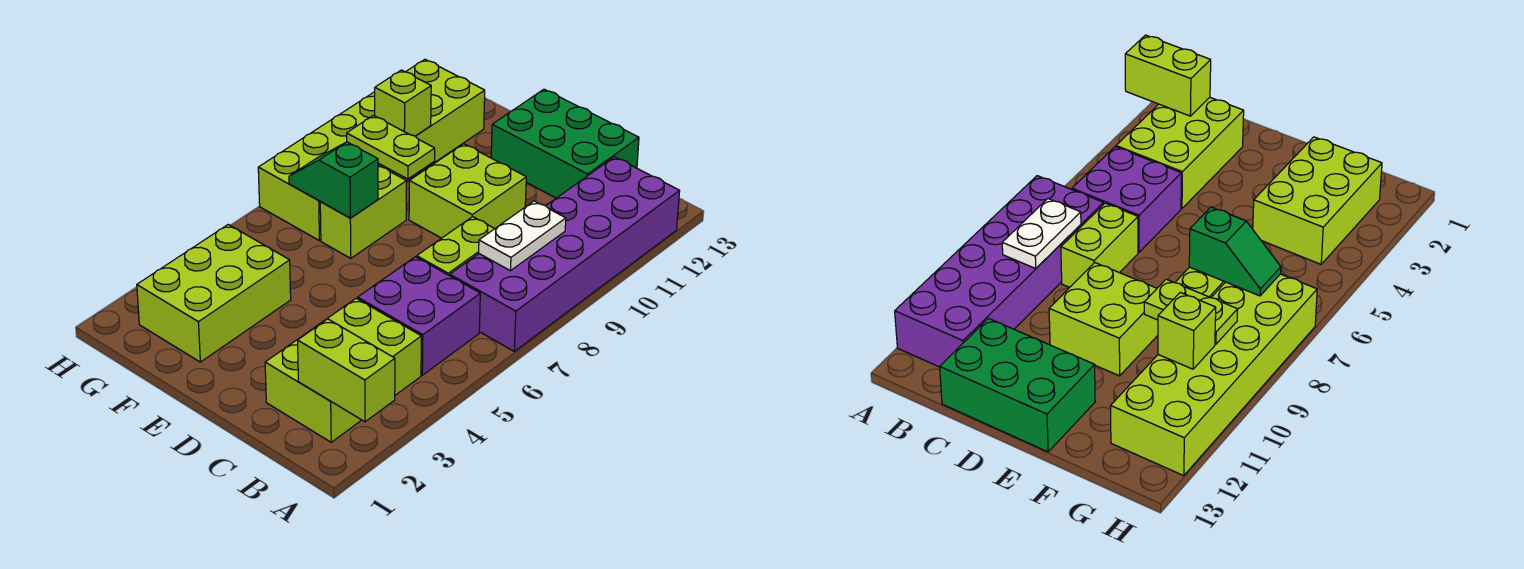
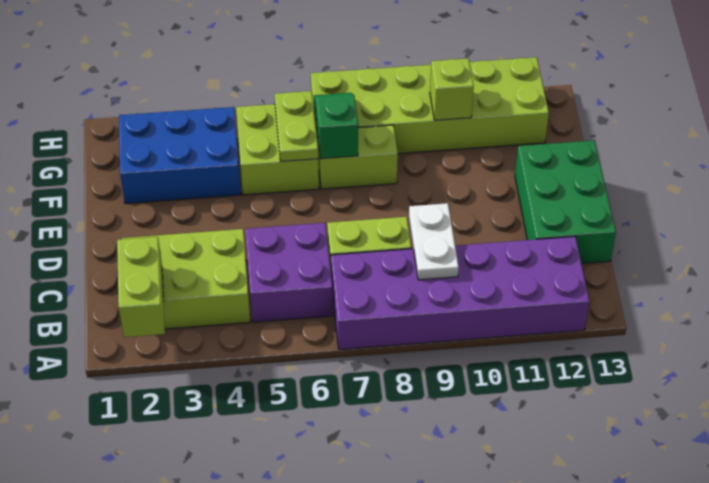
white 1x2 plate [479,201,566,271] -> white 1x2 plate turned to [409,203,459,280]
lime 2x2 brick [409,144,526,238] -> lime 2x2 brick moved to [236,104,319,195]
lime 2x3 brick [137,225,291,362] -> blue 2x3 brick [119,107,241,204]
lime 1x2 plate [347,116,435,179] -> lime 1x2 plate moved to [275,91,318,161]

